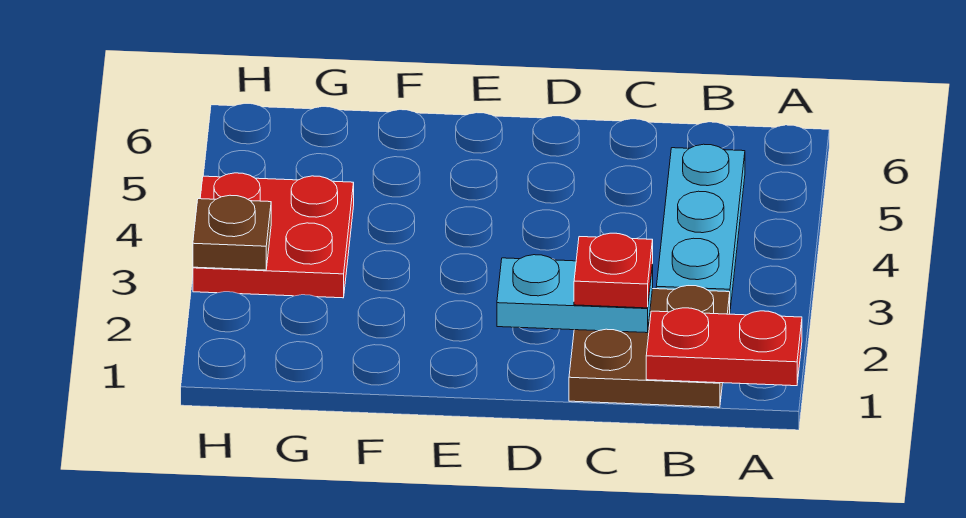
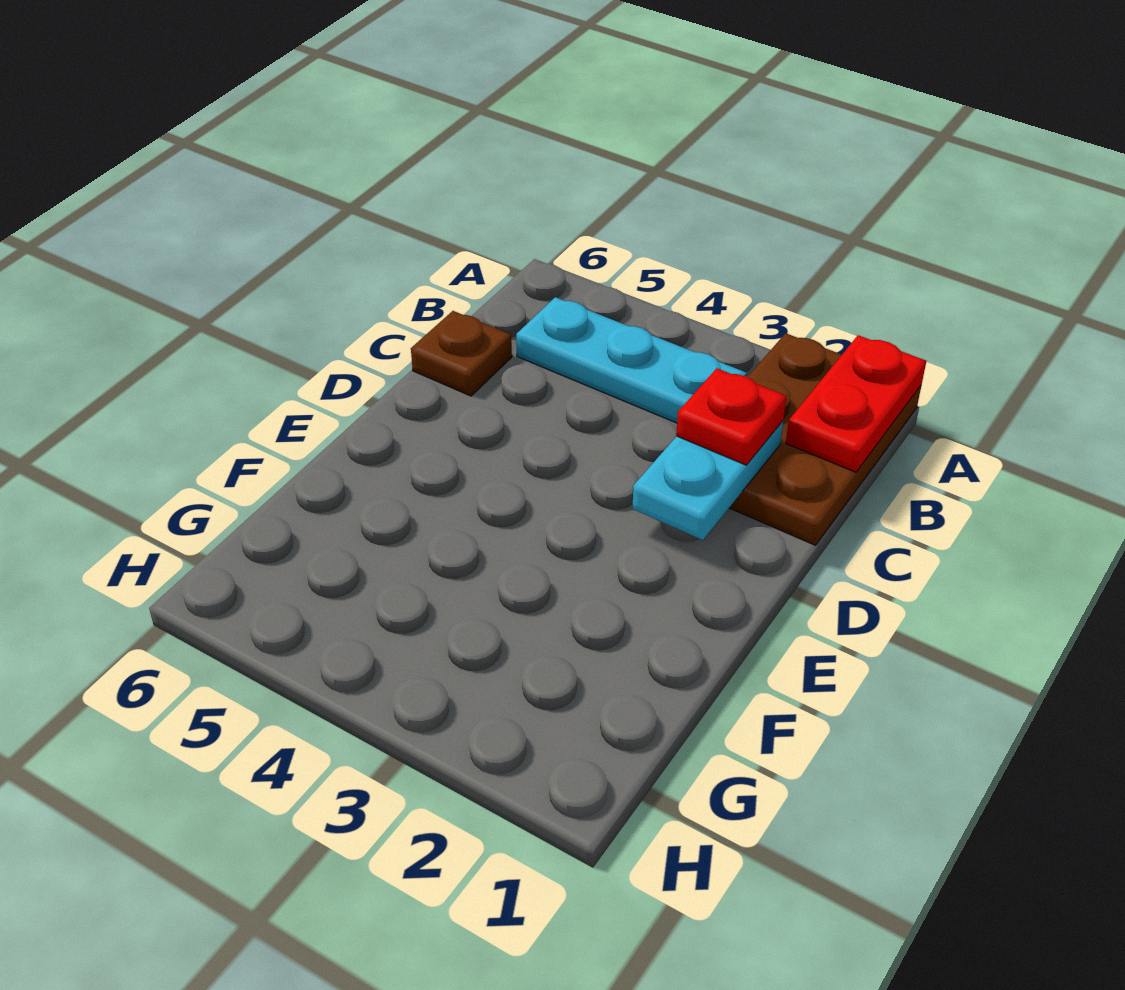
brown 2x2 plate [569,286,730,407] -> brown 2x3 plate [729,333,921,545]
red 2x2 plate [193,173,354,298] -> none
brown 1x1 plate [193,195,271,270] -> brown 1x1 plate moved to [411,311,512,396]

